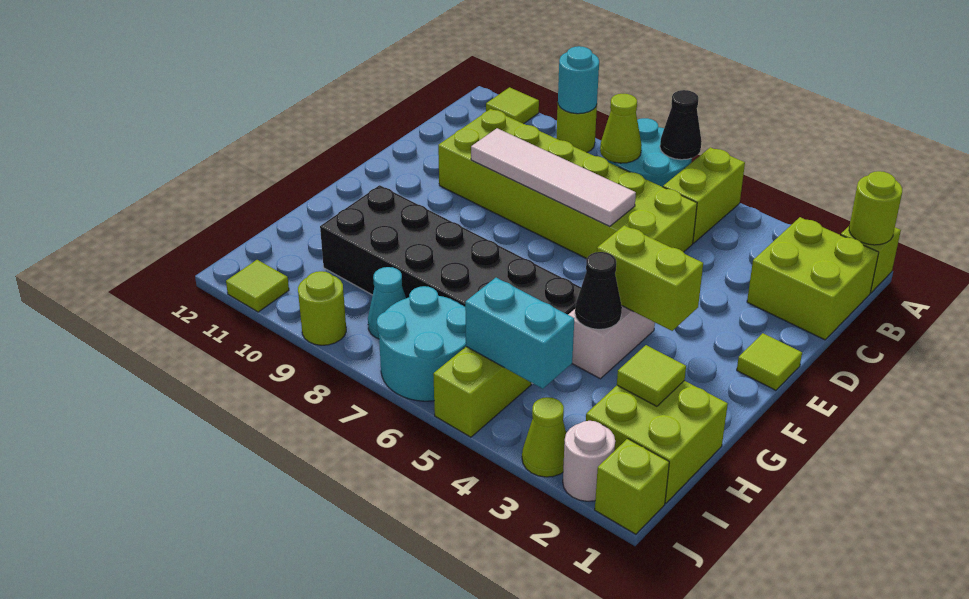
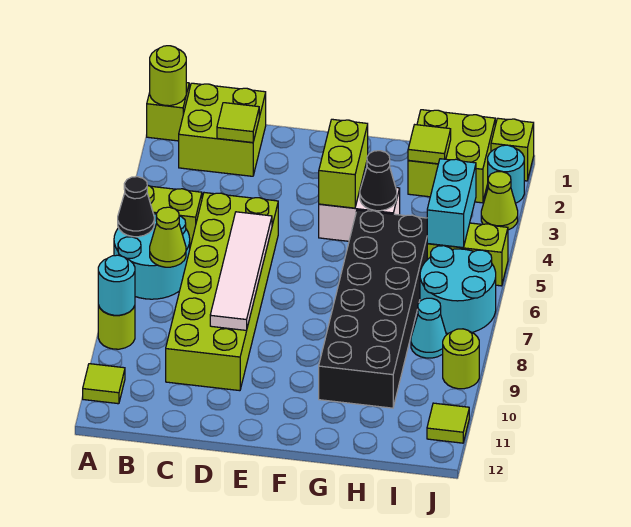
lime 1x1 tile [737,333,802,390] -> lime 1x1 tile moved to [217,103,259,142]
white 1x1 round brick [563,421,615,501] -> cyan 1x1 round brick [488,145,524,203]

